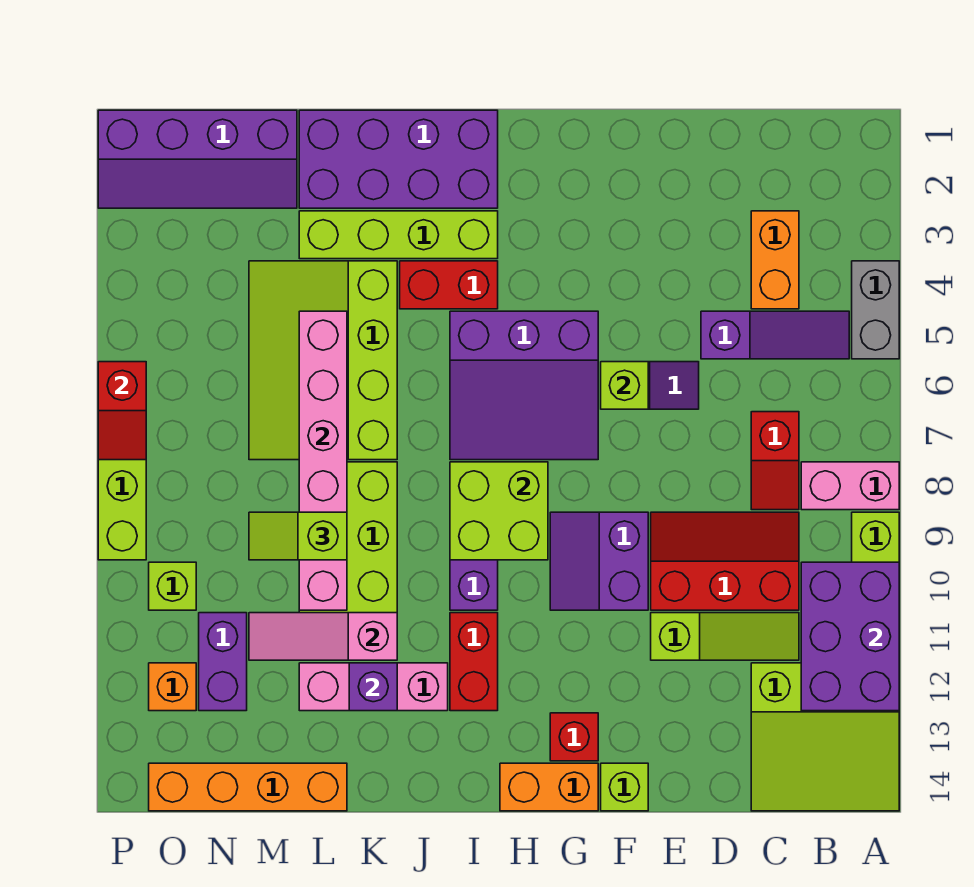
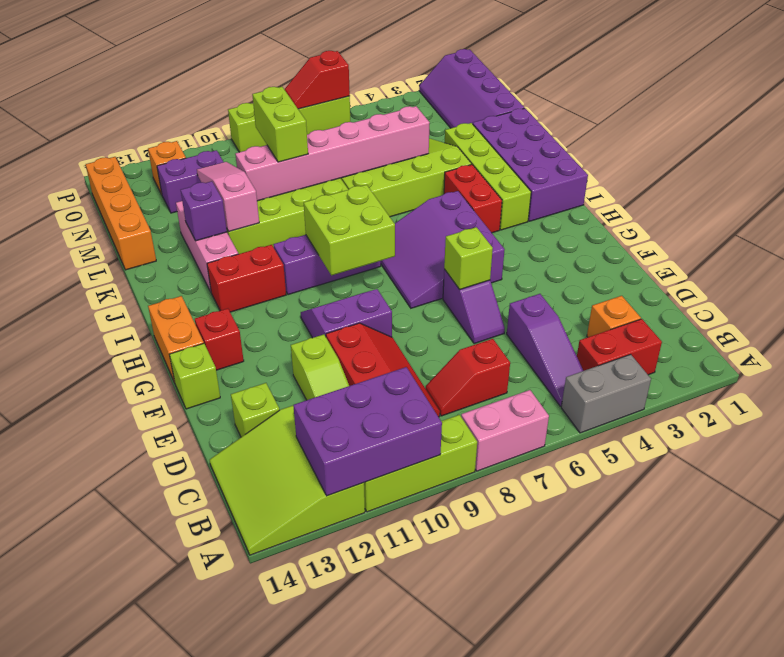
pink 1x2 brick [801,462,899,510] -> pink 1x2 brick turned to [461,390,549,471]
none -> red 1x2 brick [577,319,662,375]
orange 1x2 brick [751,211,799,309] -> orange 1x1 brick [587,296,641,337]
lime 1x2 slope [249,512,347,560] -> lime 1x2 brick [252,87,308,162]
lime 1x1 brick [149,562,196,610] -> lime 1x1 brick moved to [231,383,279,437]

